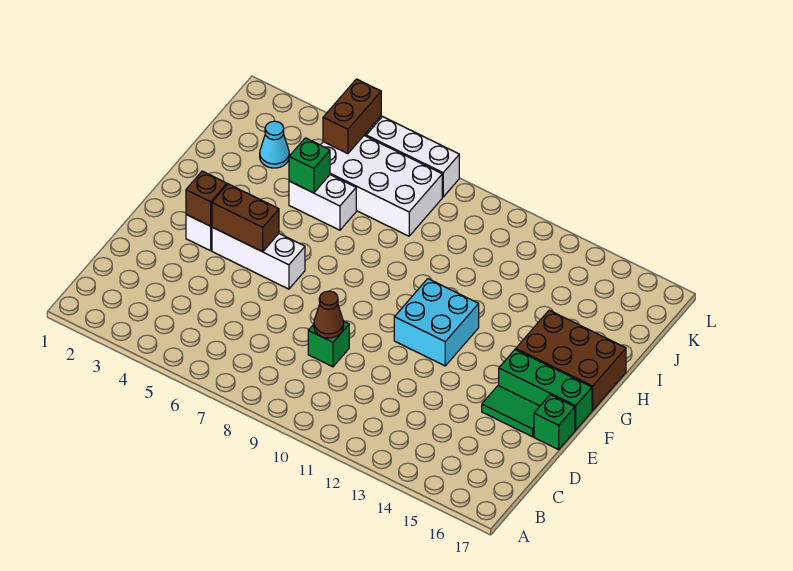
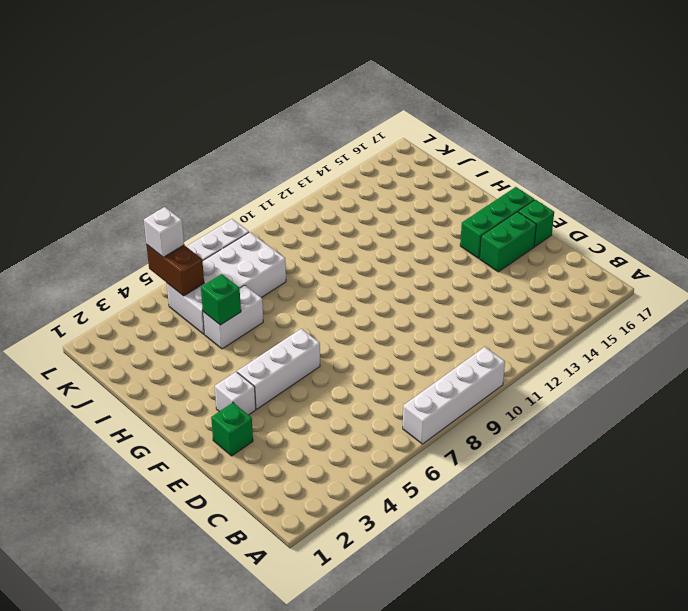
none -> white 1x4 brick [403,347,505,444]
green 1x1 brick [308,321,349,367] -> green 1x1 brick moved to [211,403,253,456]
brown 1x1 cone [314,291,344,338] -> none
green 1x2 tile [482,385,540,437] -> green 1x2 brick [480,212,536,272]
brown 1x1 brick [186,171,227,226] -> none
brown 1x2 brick [212,184,279,252] -> none
cyan 2x2 brick [394,279,479,366] -> none
brown 2x3 brick [516,310,626,410] -> none
cyan 1x1 cone [260,121,289,168] -> none
none -> white 1x1 brick [144,207,184,257]

